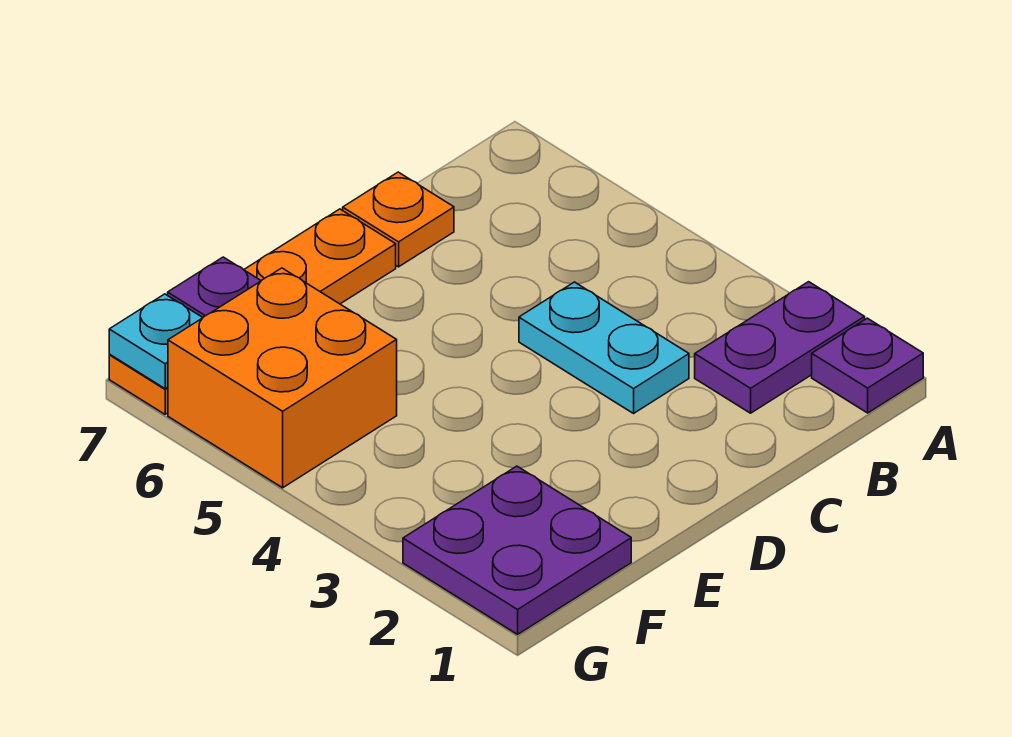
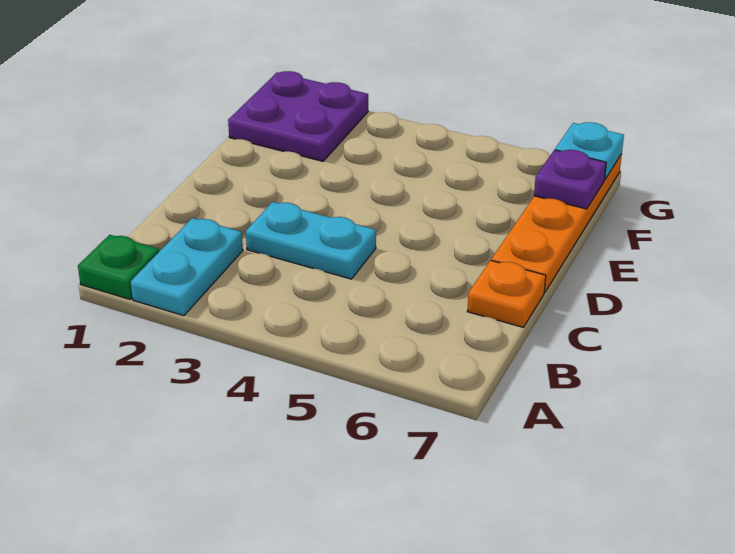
purple 1x1 plate [812,318,923,413] -> green 1x1 plate [78,235,159,299]
purple 1x2 plate [695,282,865,413] -> cyan 1x2 plate [131,218,243,316]
orange 2x2 brick [168,268,397,488] -> none

